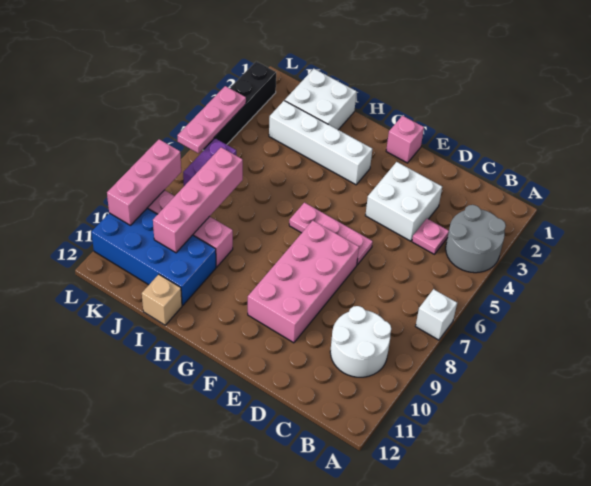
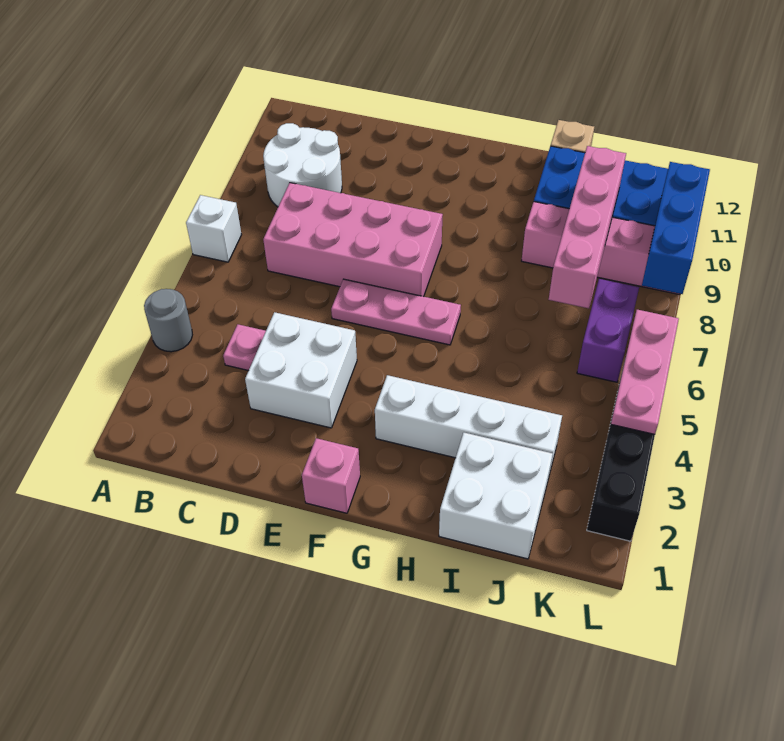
grey 2x2 round brick [446,205,506,273] -> grey 1x1 round brick [144,289,192,352]
pink 2x4 brick [248,221,359,343] -> pink 2x4 brick turned to [263,183,443,297]
pink 1x3 brick [107,139,181,225] -> blue 1x3 brick [642,162,710,294]

